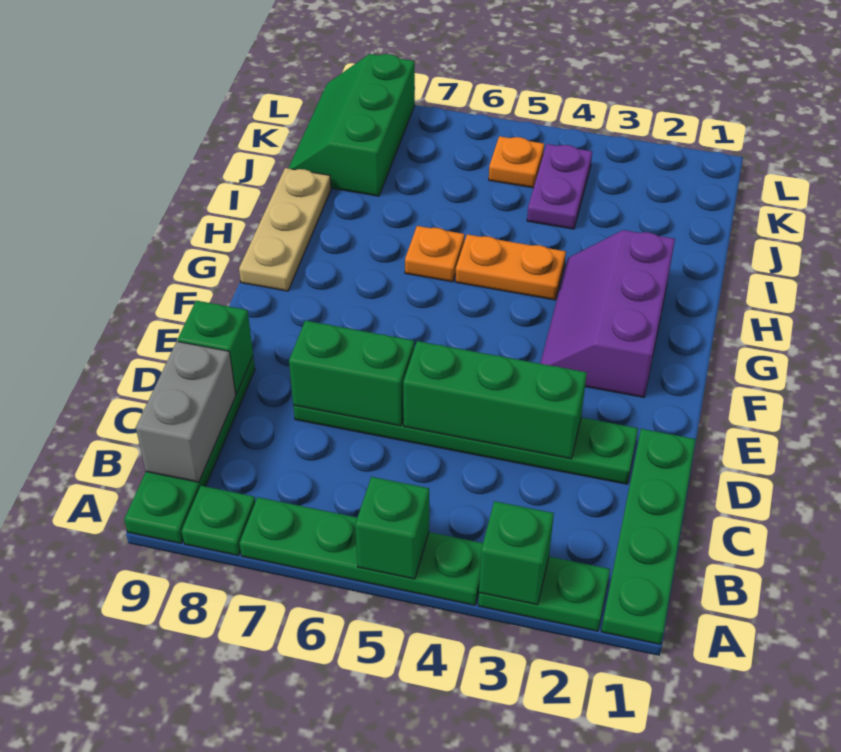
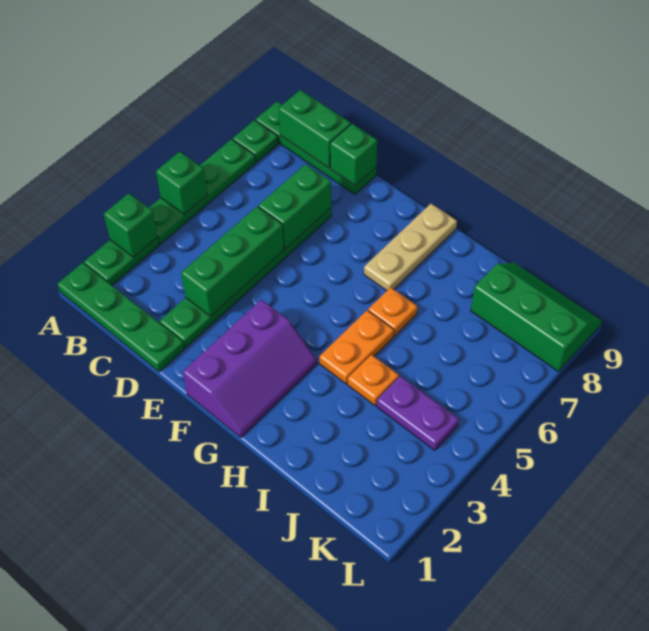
grey 1x2 brick [136,342,236,482] -> green 1x2 brick [278,90,351,168]
purple 2x3 slope [540,230,675,397] -> purple 2x3 slope turned to [183,300,317,437]
tan 1x3 plate [239,168,331,291] -> tan 1x3 plate turned to [364,204,457,291]
orange 1x1 plate [489,136,544,188] -> orange 1x1 plate moved to [348,355,399,406]

